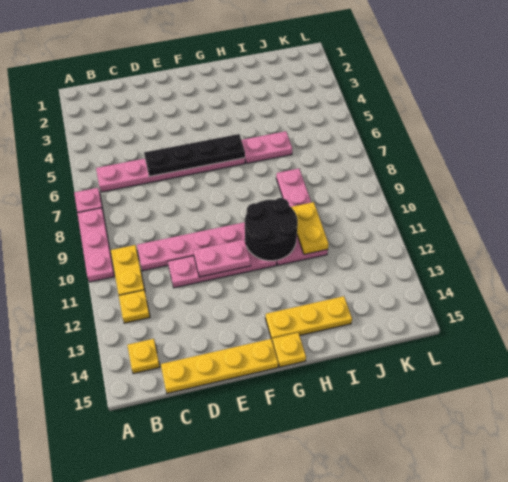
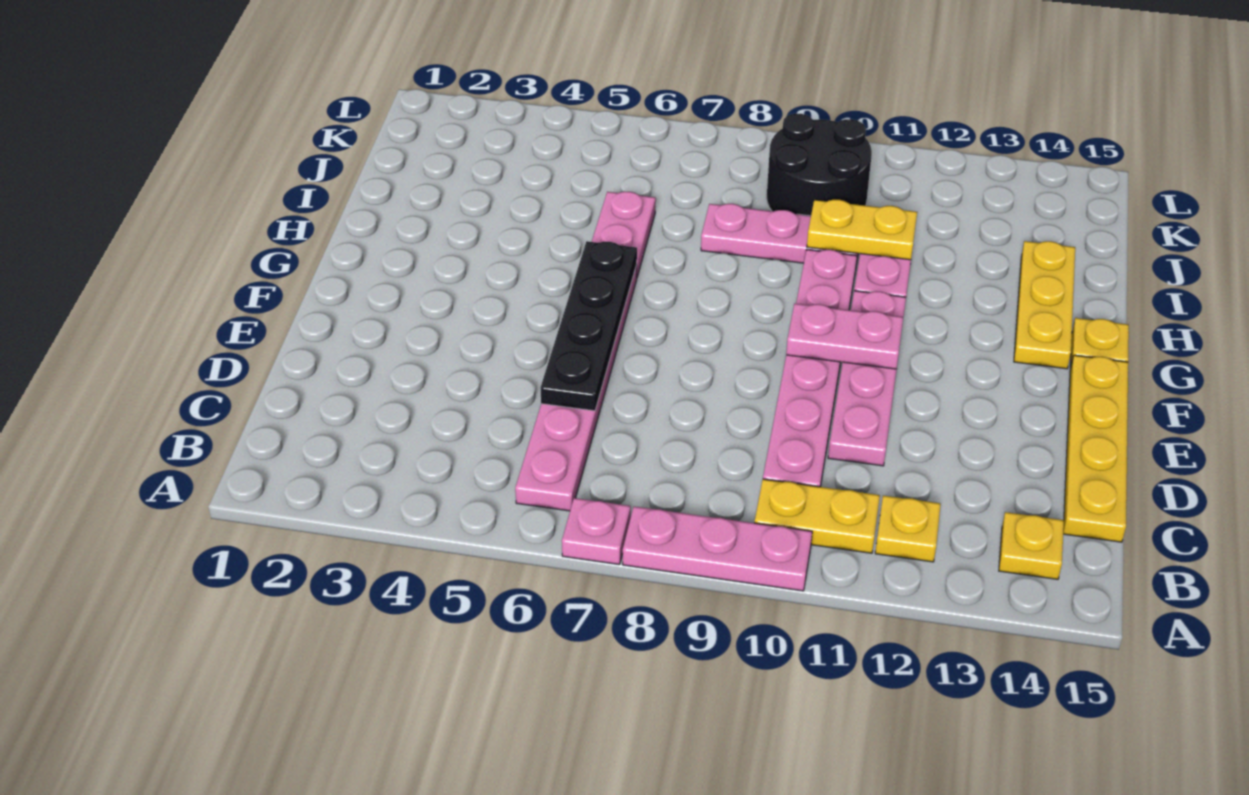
pink 1x2 plate [193,240,251,277] -> pink 1x2 plate turned to [786,304,903,369]
black 2x2 round brick [245,198,298,261] -> black 2x2 round brick moved to [767,114,872,216]

